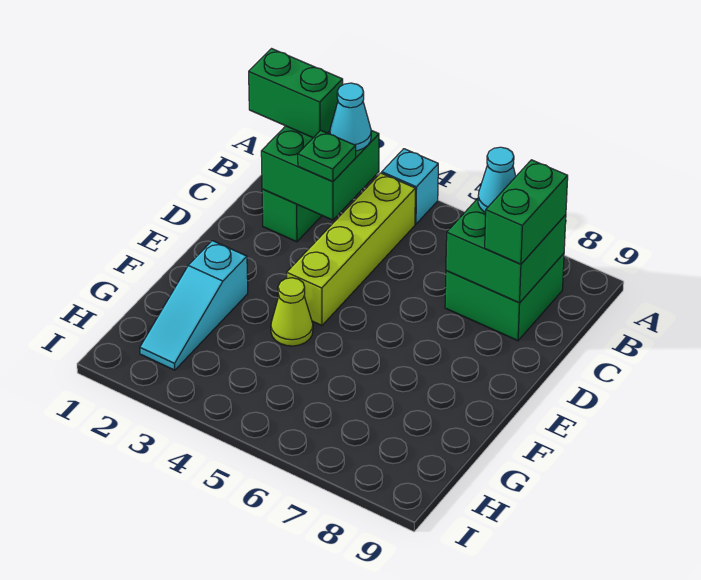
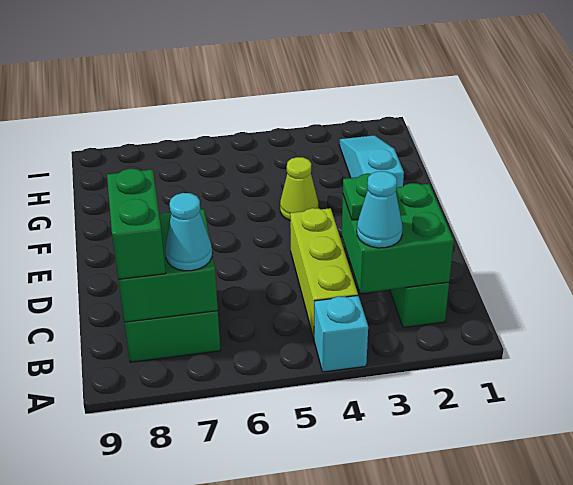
green 1x2 brick [249,49,343,138] -> none
lime 1x4 brick [287,173,415,325] -> lime 1x3 brick [290,208,358,338]

